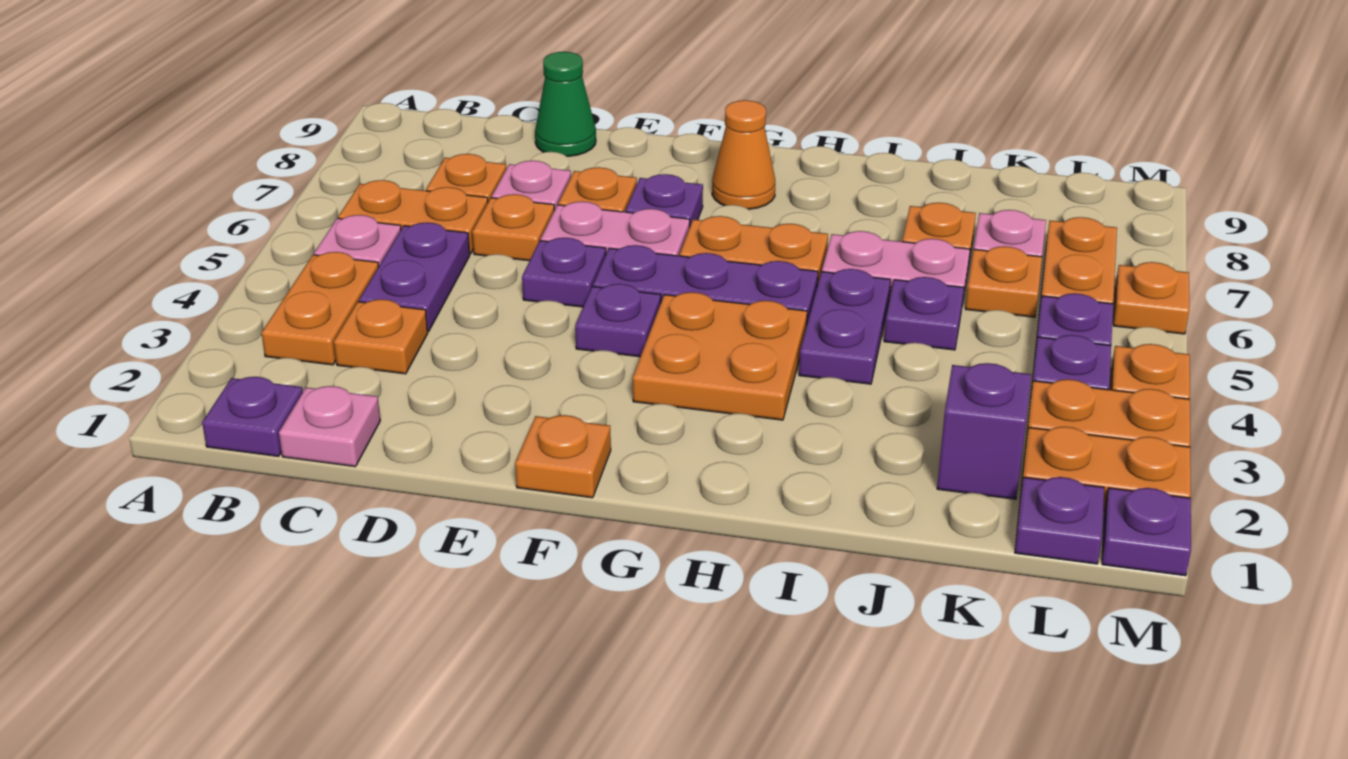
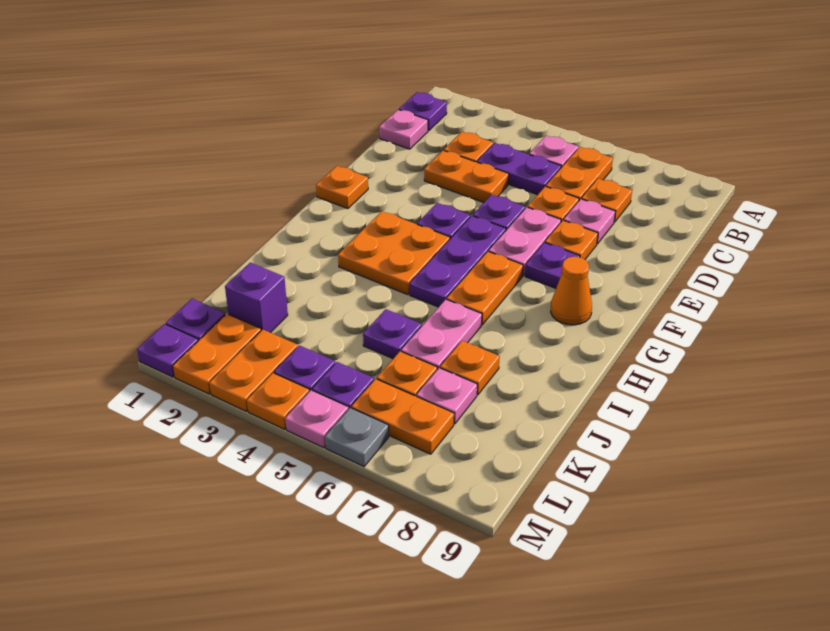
orange 1x2 plate [262,252,379,365] -> orange 1x2 plate moved to [424,150,509,203]
green 1x1 cone [535,52,596,156] -> none
purple 1x2 plate [799,269,890,384] -> none
none -> pink 1x1 plate [285,390,348,448]
orange 1x1 plate [1113,262,1189,334] -> grey 1x1 plate [325,408,389,467]

